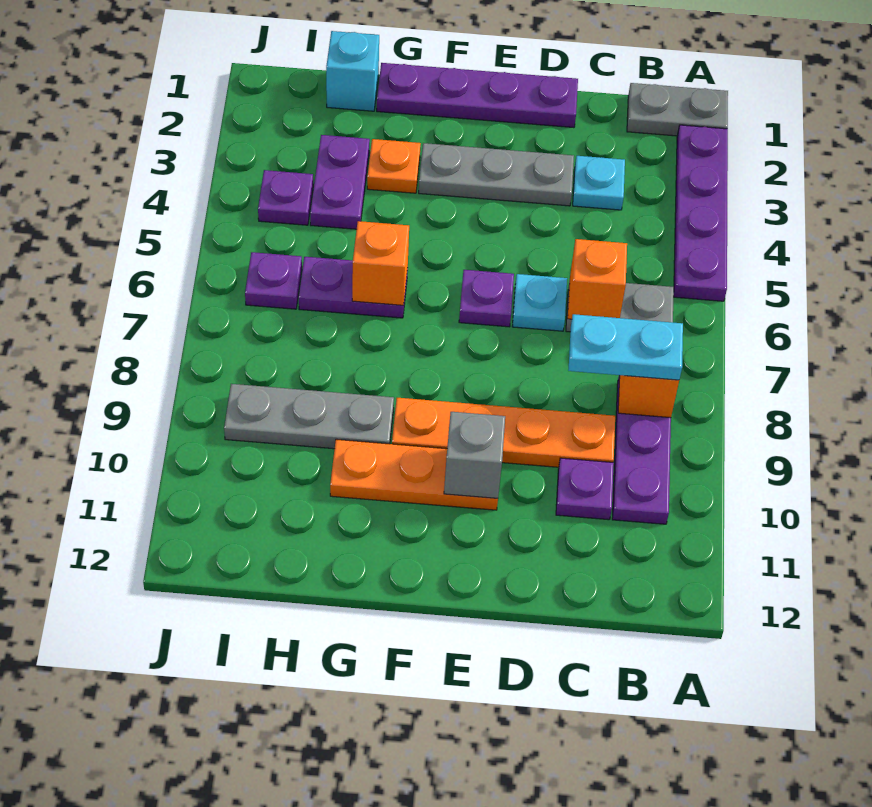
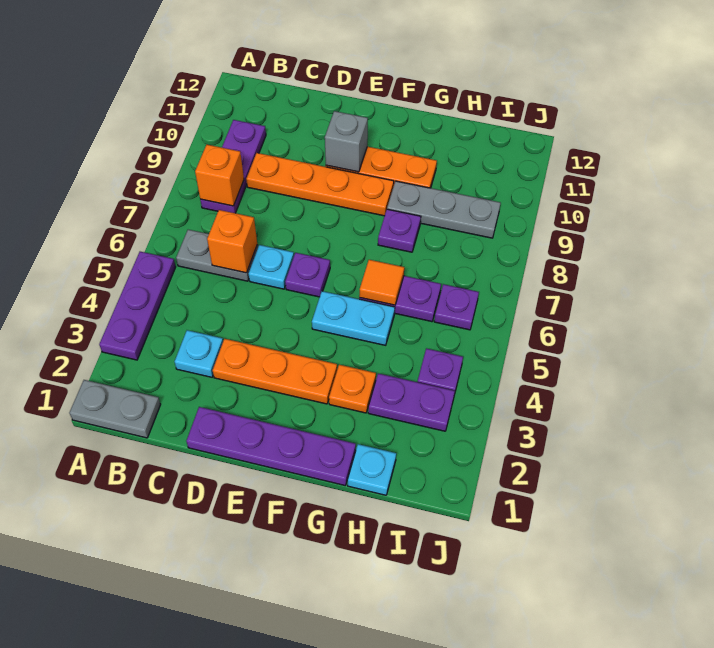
purple 1x4 plate [674,125,728,301] -> purple 1x3 plate [99,252,176,360]
cyan 1x2 plate [568,314,683,380] -> cyan 1x2 plate moved to [312,291,395,345]
purple 1x1 plate [556,458,614,520] -> purple 1x1 plate moved to [378,209,421,252]
grey 1x3 plate [419,143,574,206] -> orange 1x3 plate [213,339,337,404]
orange 1x1 brick [352,221,409,305] -> orange 1x1 tile [359,260,404,305]
cyan 1x1 brick [326,31,379,111] -> cyan 1x1 plate [348,444,396,495]
purple 1x2 plate [310,135,370,229] -> purple 1x2 plate turned to [368,373,455,431]

